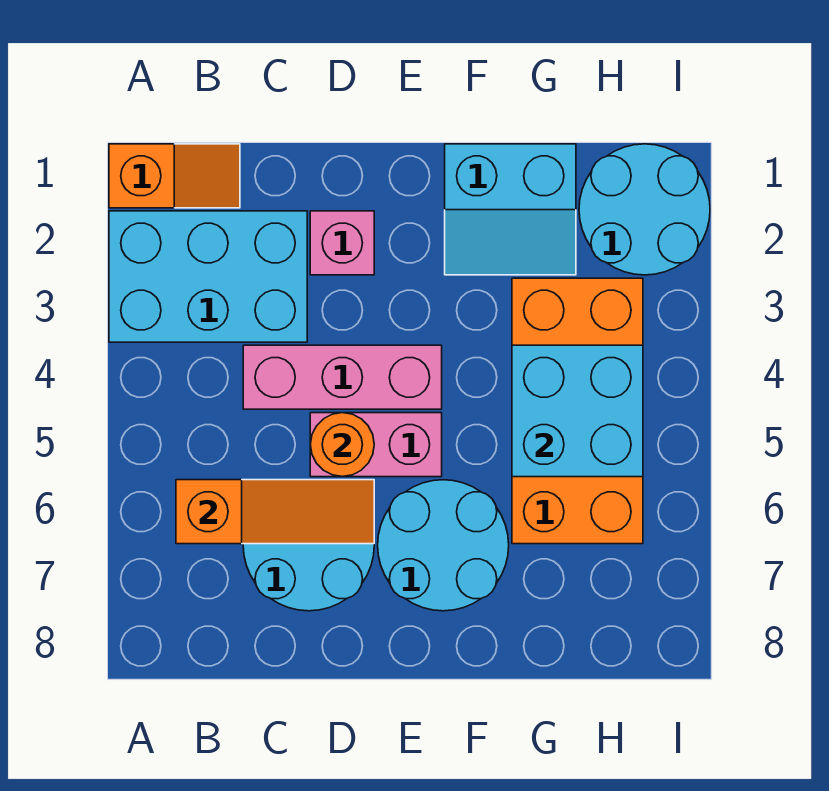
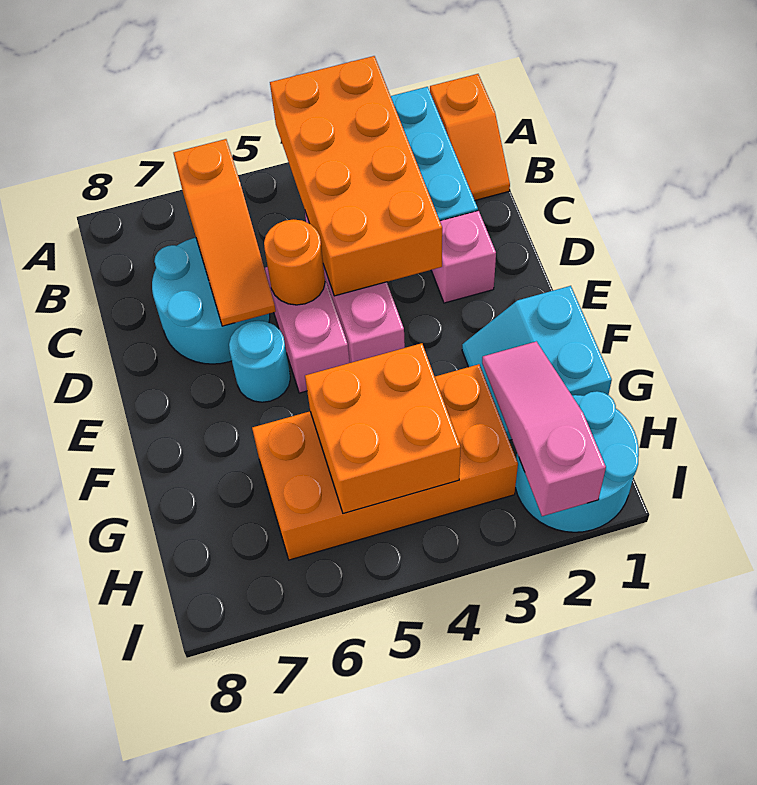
none -> orange 2x4 brick [270,56,442,296]
cyan 2x2 round brick [378,480,509,611] -> cyan 1x1 round brick [229,321,290,402]
none -> pink 1x3 slope [482,341,606,516]
cyan 2x2 brick [512,345,643,477] -> orange 2x2 brick [305,343,461,514]

